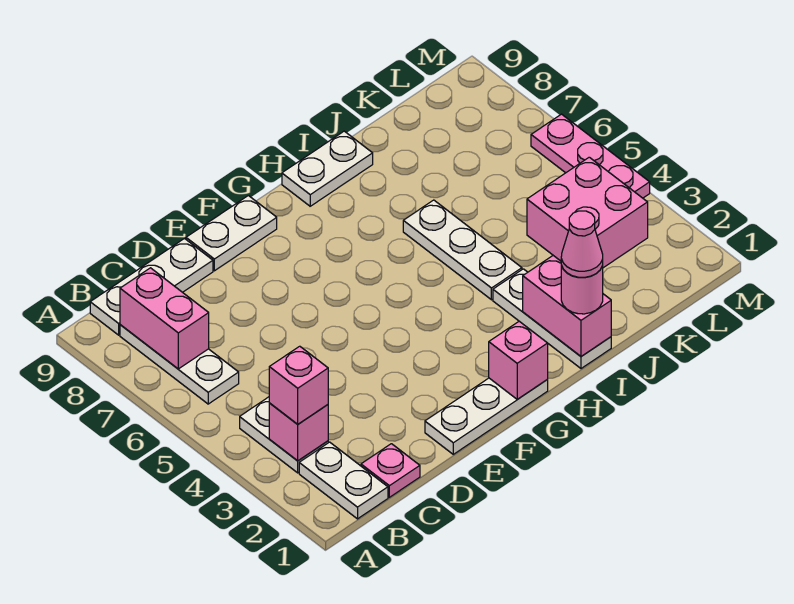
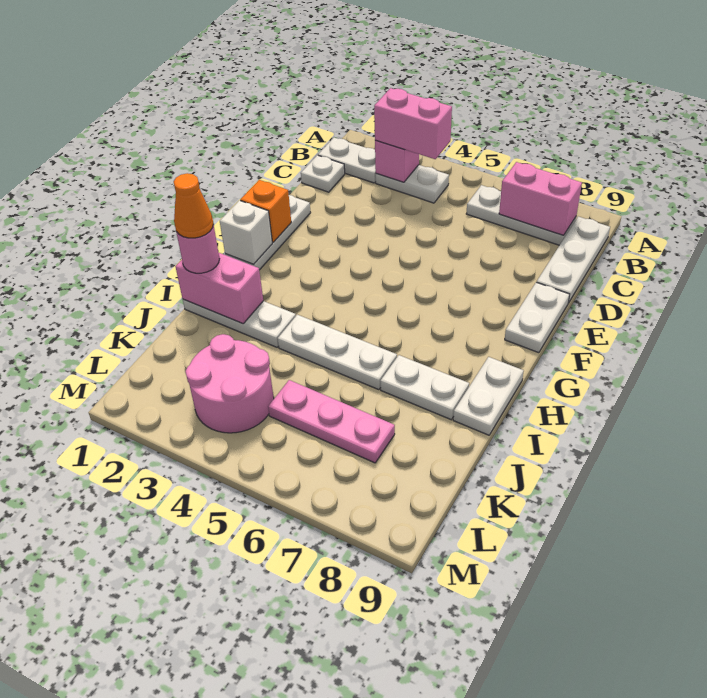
pink 1x1 brick [269,346,328,424] -> pink 1x2 brick [374,88,452,159]
pink 1x1 plate [361,444,420,497] -> white 1x1 plate [301,155,345,192]
none -> orange 1x1 brick [240,180,291,242]
pink 1x1 brick [489,321,548,399] -> white 1x1 brick [220,200,272,264]
pink 1x1 cone [561,211,603,277] -> orange 1x1 cone [174,173,213,238]
none -> white 1x2 plate [381,355,469,420]
pink 2x2 brick [527,157,648,268] -> pink 2x2 round brick [186,334,274,433]
pink 1x3 plate [531,114,650,198] -> pink 1x3 plate moved to [268,380,395,463]

